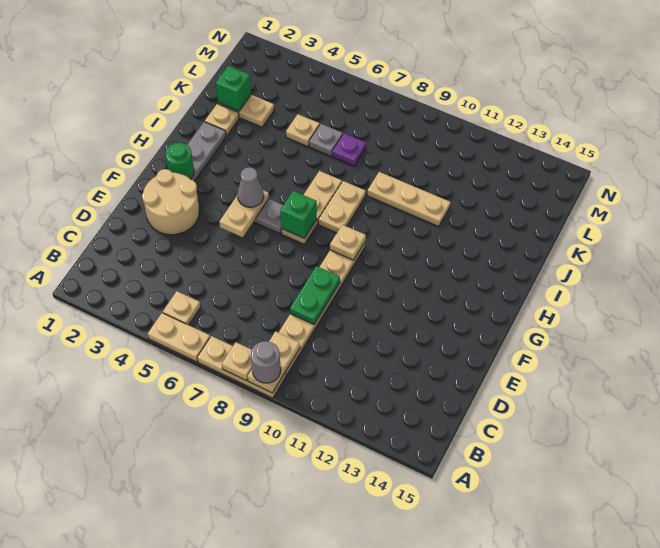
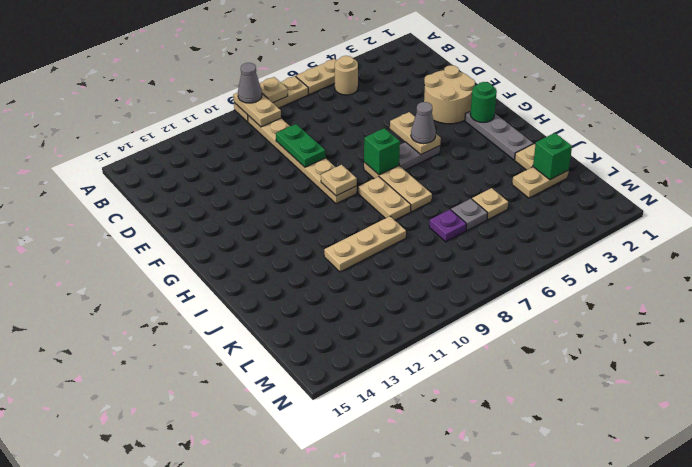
grey 1x1 round brick [251,341,281,383] -> grey 1x1 cone [238,63,262,103]
tan 1x1 plate [163,291,201,325] -> tan 1x1 round brick [335,56,358,95]

